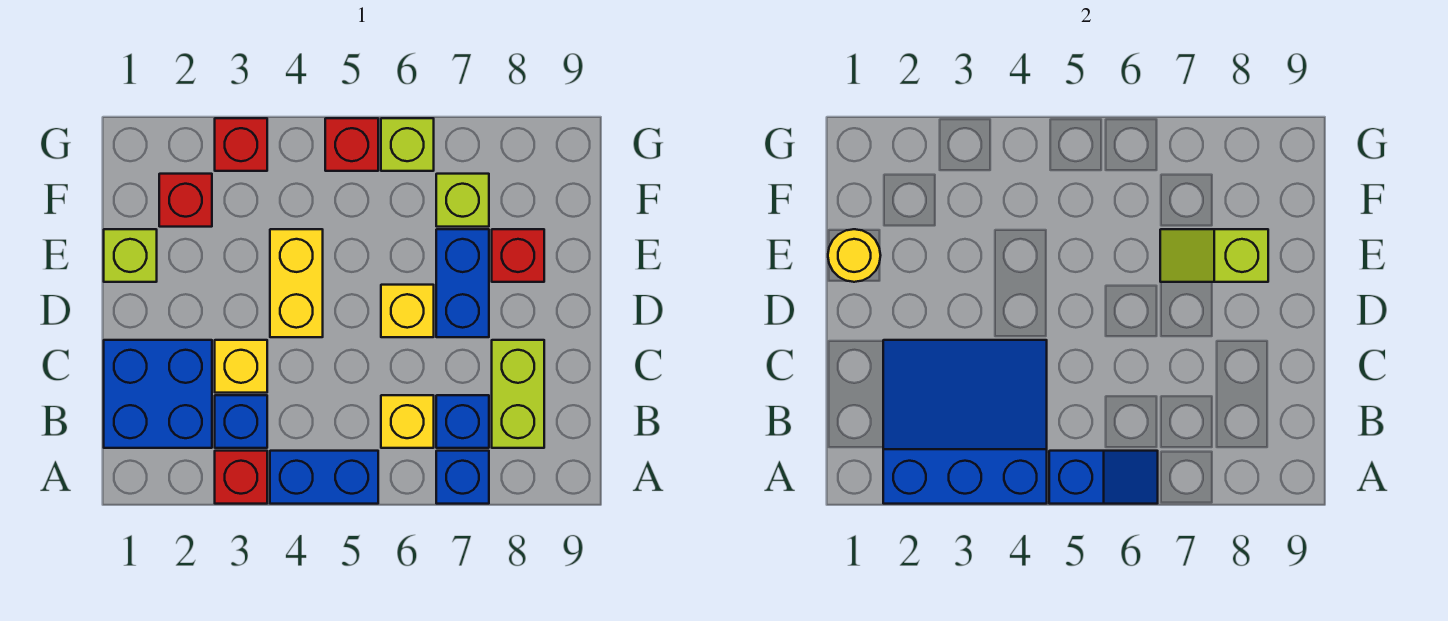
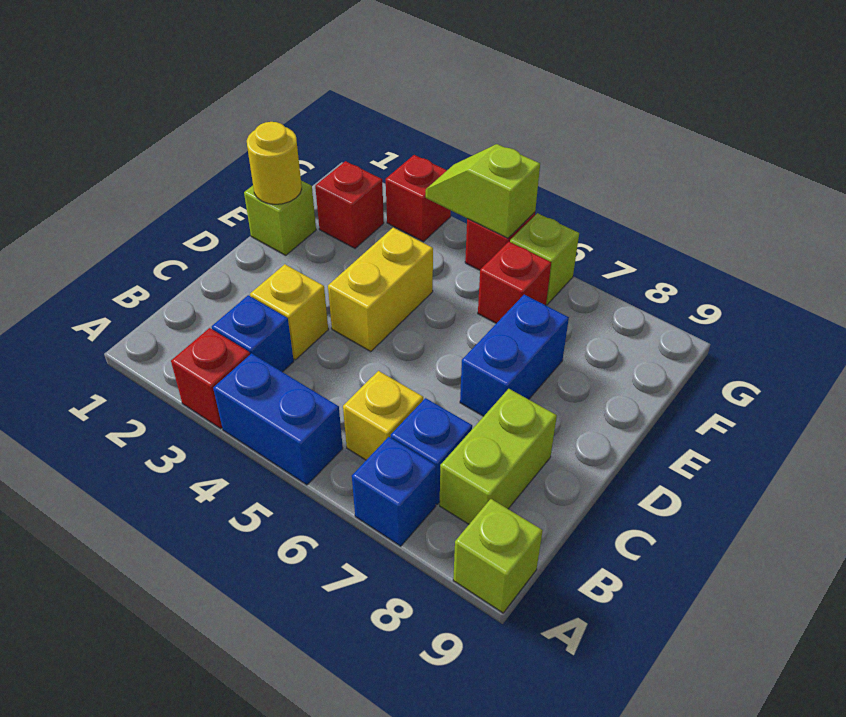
blue 3x3 slope [883,340,1047,504] -> none
blue 1x2 slope [1049,451,1158,504] -> none
blue 2x2 brick [104,340,212,448] -> none
yellow 1x1 brick [381,285,434,337] -> none
lime 1x2 slope [1160,229,1268,282] -> lime 1x2 slope moved to [426,144,540,238]
red 1x1 brick [492,229,544,282] -> red 1x1 brick moved to [478,242,551,323]
lime 1x1 brick [436,174,489,227] -> lime 1x1 brick moved to [453,499,543,613]

